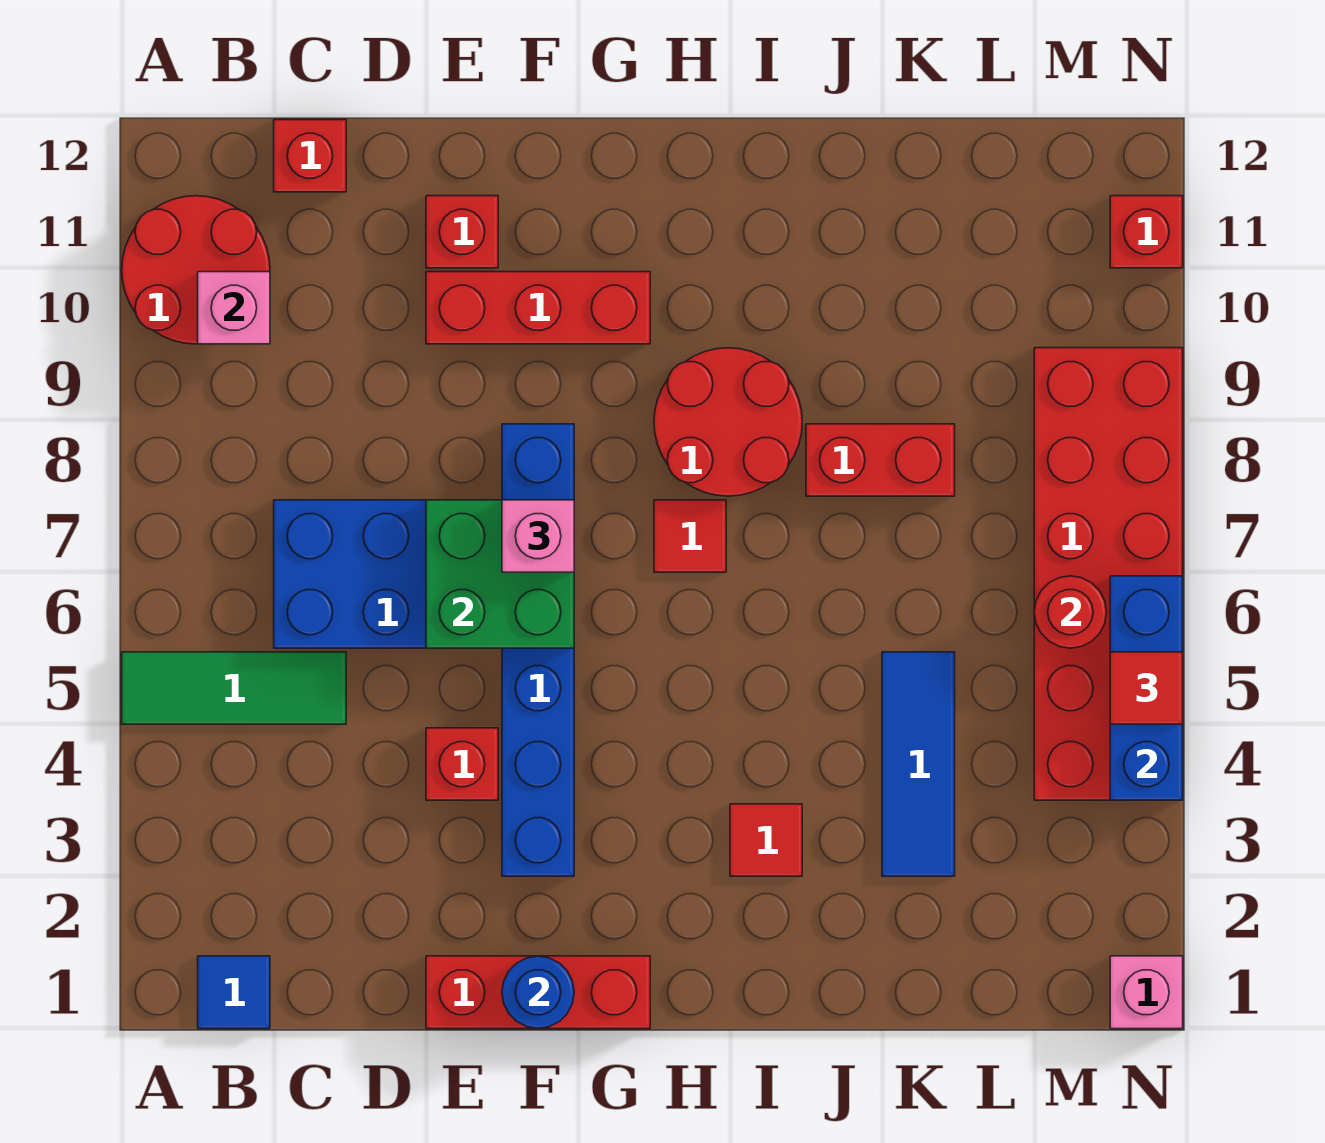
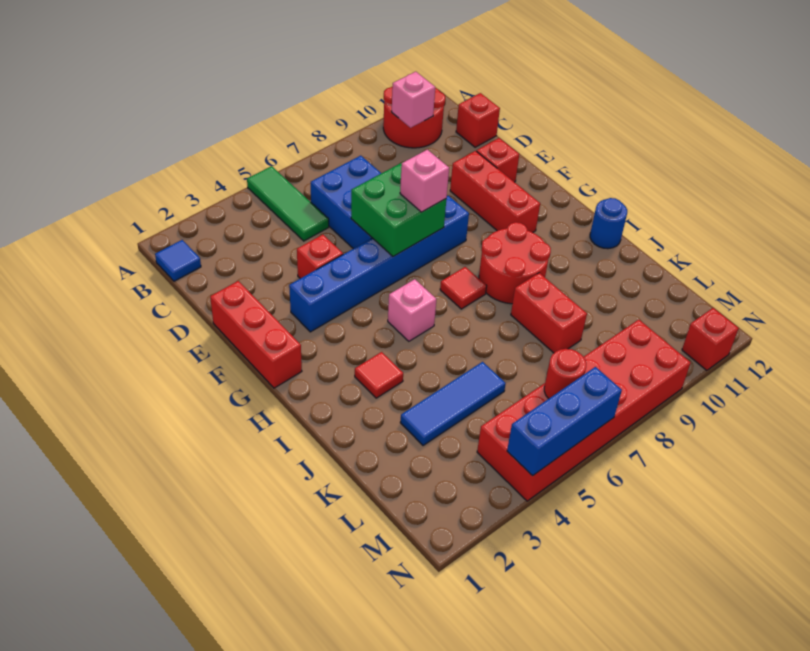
blue 1x1 round brick [502,956,574,1029] -> blue 1x1 round brick moved to [590,198,627,249]
pink 1x1 brick [1110,956,1183,1029] -> pink 1x1 brick moved to [388,279,436,341]
red 1x1 tile [1110,652,1183,724] -> none

